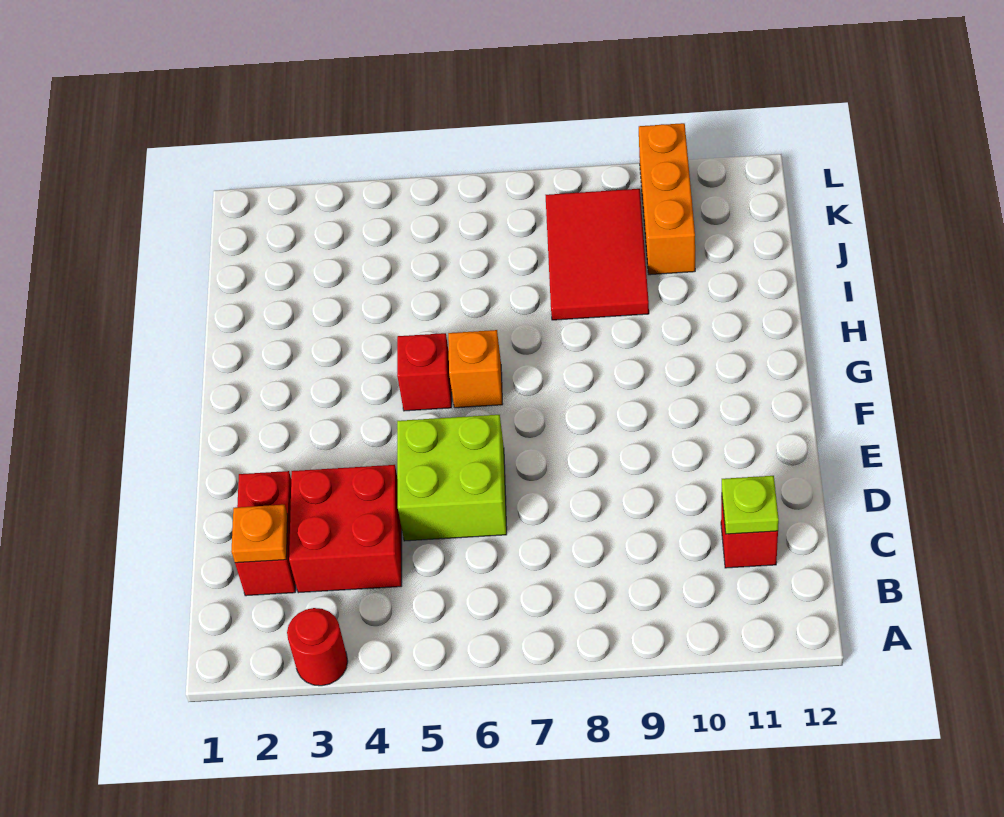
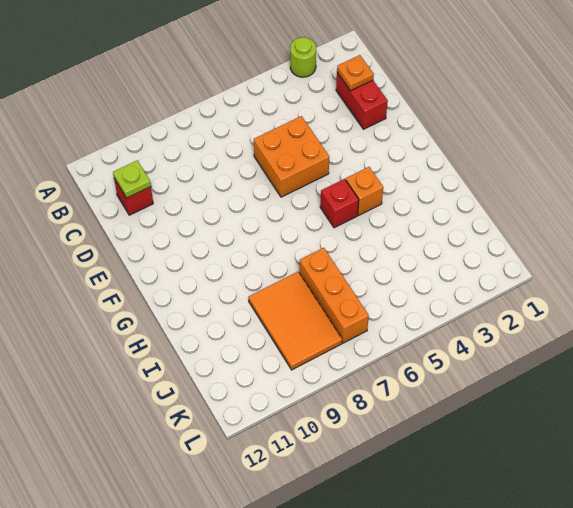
red 1x1 round brick [287,608,348,686] -> lime 1x1 round brick [290,37,316,77]
red 2x2 brick [289,465,402,593] -> none
lime 2x2 brick [397,415,507,541] -> orange 2x2 brick [254,116,329,197]
orange 1x1 brick [448,330,503,408] -> orange 1x1 brick moved to [346,167,383,215]
red 2x3 tile [546,189,649,320] -> orange 2x3 tile [249,272,342,370]
orange 1x3 brick [639,123,695,275] -> orange 1x3 brick moved to [299,248,369,343]

